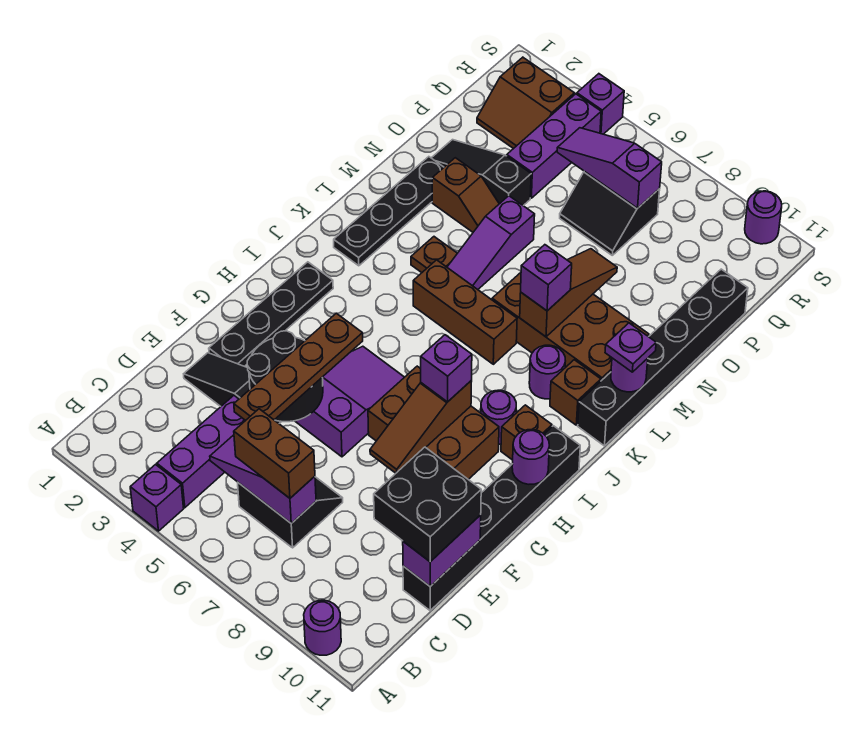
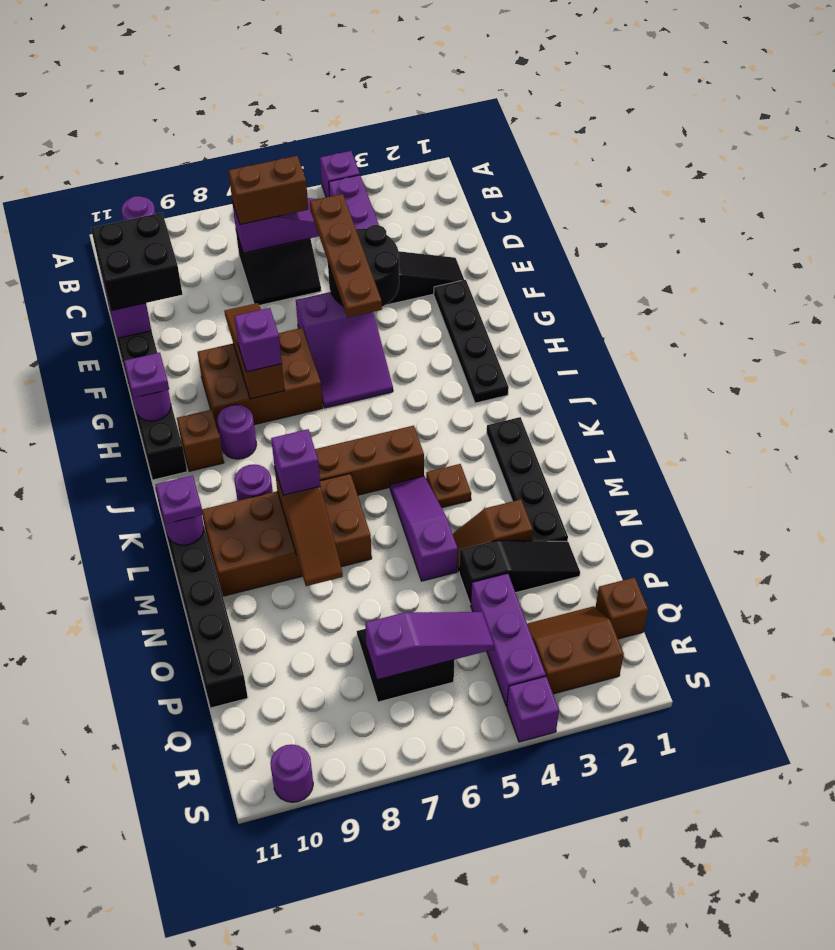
none -> purple 1x1 plate [124,353,169,398]
brown 1x1 brick [550,360,601,425] -> brown 1x1 brick moved to [595,577,648,639]

